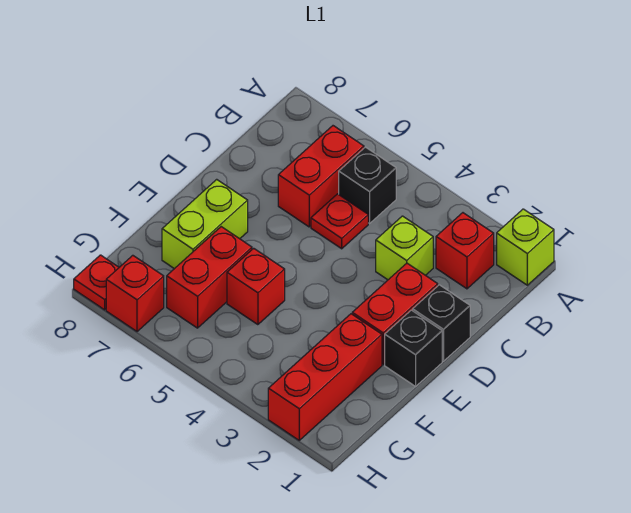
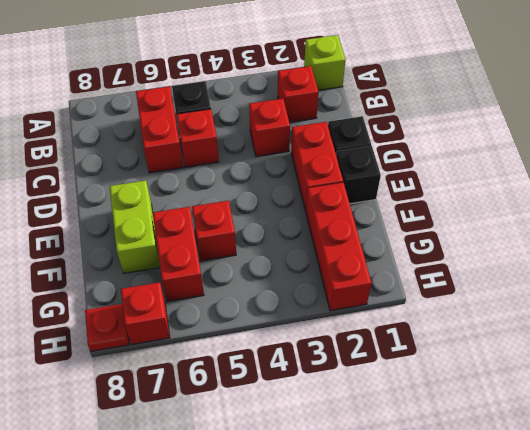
lime 1x1 brick [376,216,433,280] -> red 1x1 brick [249,99,290,156]
red 1x1 plate [311,194,368,249] -> red 1x1 brick [177,109,219,167]

